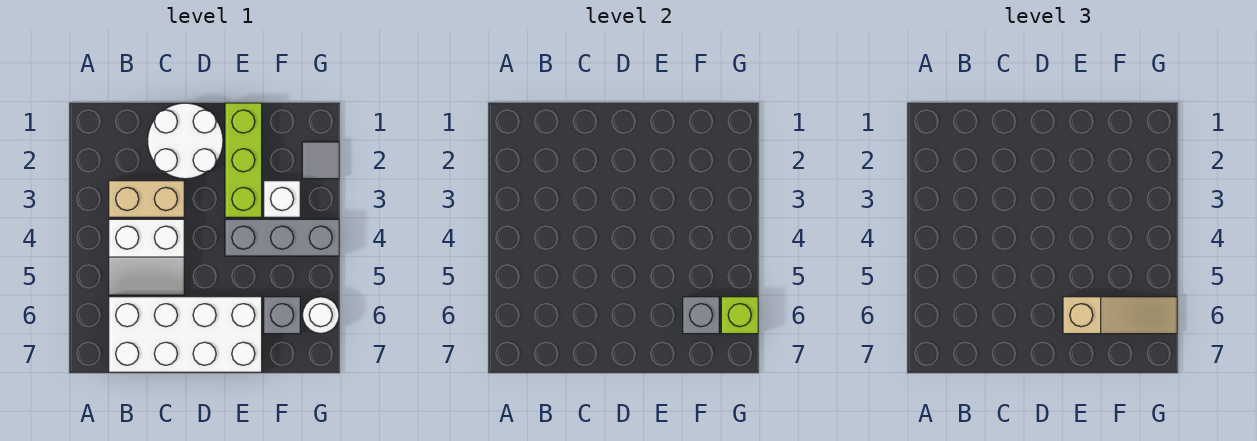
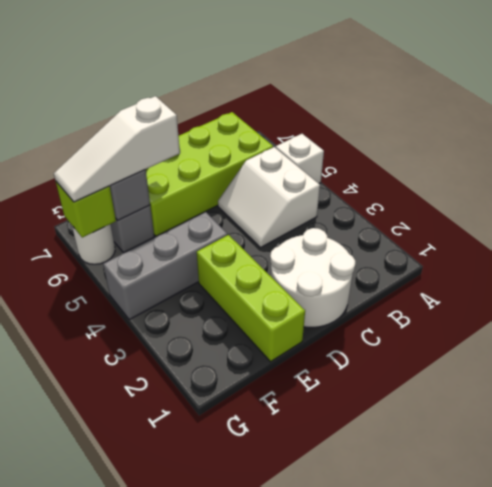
tan 1x2 brick [109,181,184,217] -> none
white 2x2 slope [109,219,184,295] -> white 2x2 slope turned to [218,147,320,247]
white 2x4 brick [109,297,262,372] -> lime 2x4 brick [146,112,273,236]
tan 1x3 slope [1063,297,1177,334] -> white 1x3 slope [54,96,180,202]
white 1x1 brick [264,181,300,217] -> white 1x1 brick moved to [276,134,324,183]
grey 1x1 tile [302,142,339,179] -> none

